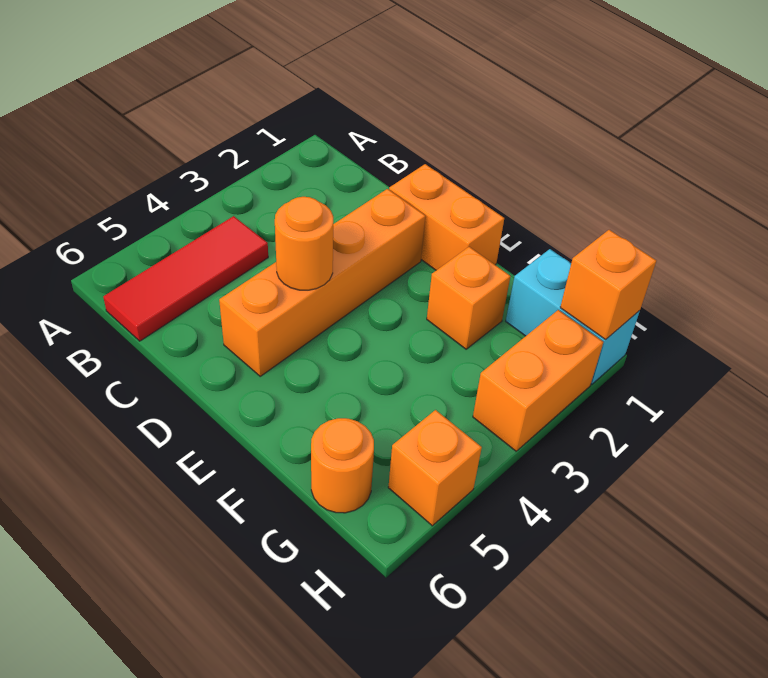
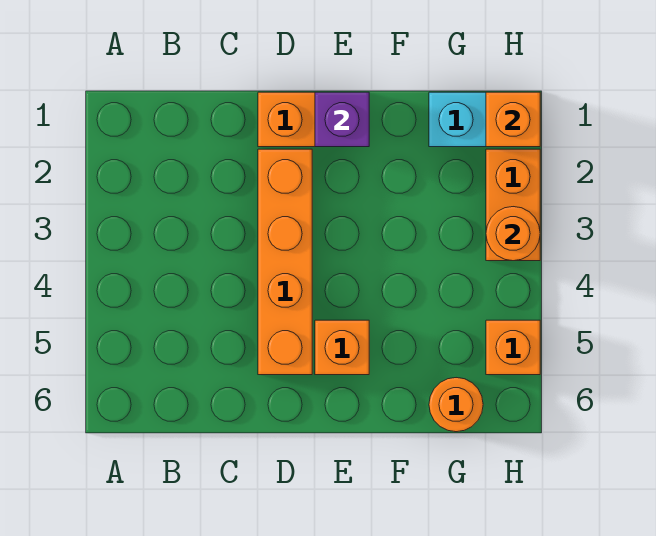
red 1x3 tile [103,216,268,341] -> none
orange 1x1 round brick [275,197,333,290] -> orange 1x1 round brick moved to [486,207,540,261]
none -> purple 1x1 brick [315,92,369,147]
orange 1x1 brick [427,247,510,349] -> orange 1x1 brick moved to [315,320,369,375]

